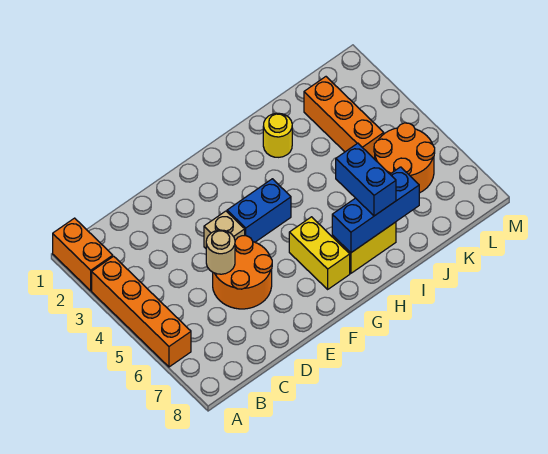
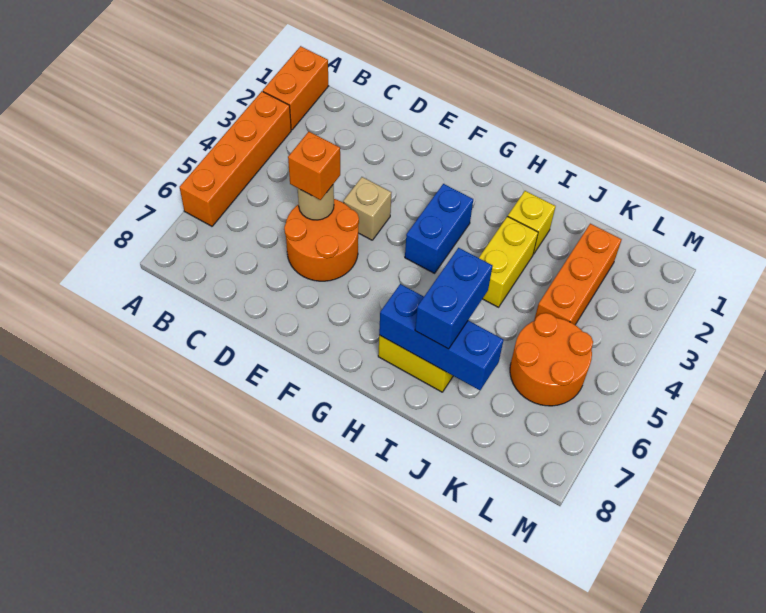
none -> orange 1x1 brick [288,132,340,200]
blue 1x2 brick [227,179,291,242] -> blue 1x2 brick turned to [405,184,473,273]
yellow 1x2 brick [289,217,350,289] -> yellow 1x2 brick moved to [479,216,538,307]
yellow 1x1 round brick [263,113,292,157] -> yellow 1x1 brick [508,191,556,254]

